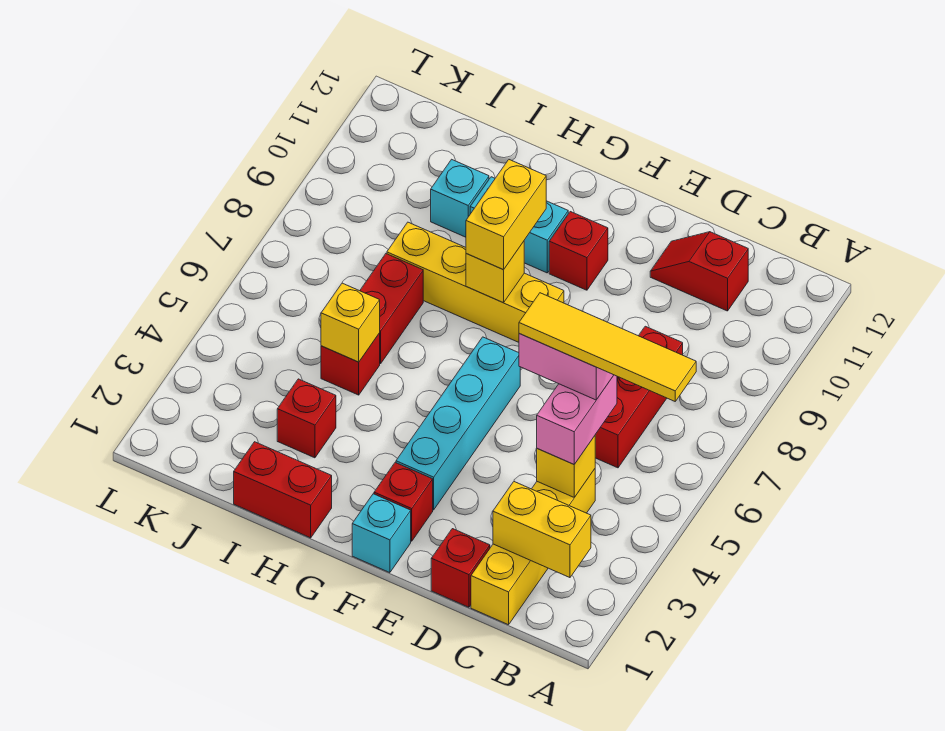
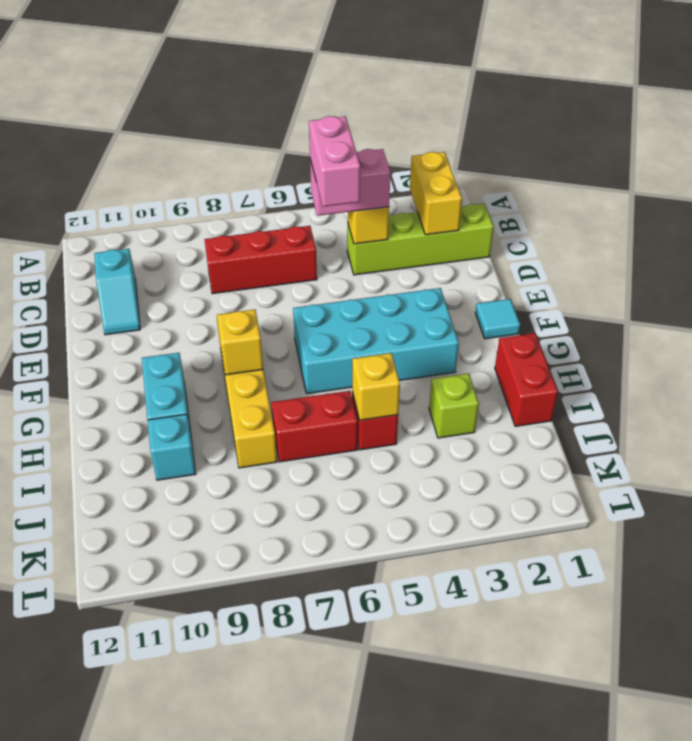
yellow 1x4 tile [519,293,696,401] -> none
yellow 1x4 brick [471,469,595,625] -> lime 1x4 brick [347,204,494,275]
red 1x2 slope [650,232,748,311] -> cyan 1x2 slope [94,249,140,335]
red 1x1 brick [431,529,490,607] -> none
cyan 1x1 brick [352,494,411,573] -> cyan 1x1 tile [476,299,520,339]
red 1x1 brick [374,463,433,541] -> none
cyan 1x4 brick [396,337,520,510] -> cyan 2x4 brick [293,288,459,394]
red 1x1 brick [549,212,608,290] -> none
yellow 1x2 brick [466,160,546,270] -> none
red 1x1 brick [277,379,336,458] -> lime 1x1 brick [429,374,479,438]

